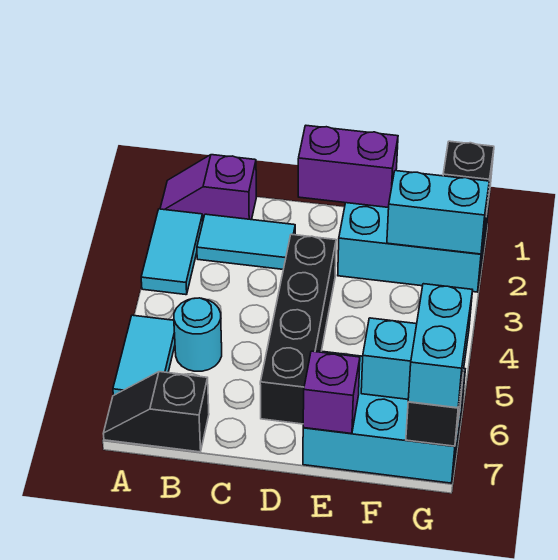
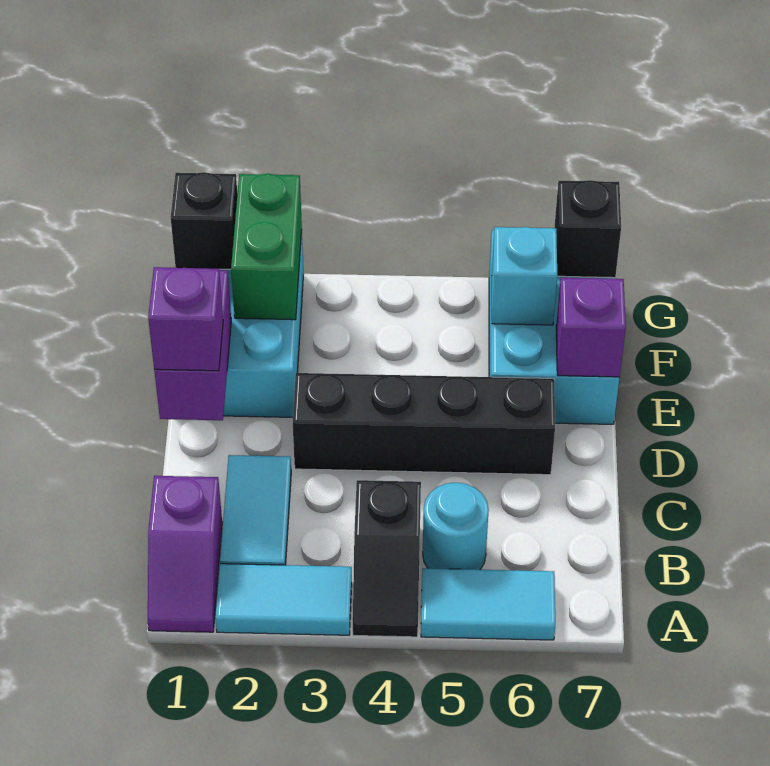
black 1x2 slope [103,372,209,452] -> black 1x2 slope moved to [353,480,421,637]
none -> purple 1x1 brick [148,267,223,371]
cyan 1x2 brick [387,171,489,254] -> green 1x2 brick [231,174,302,320]
cyan 1x2 brick [408,284,473,408] -> none

